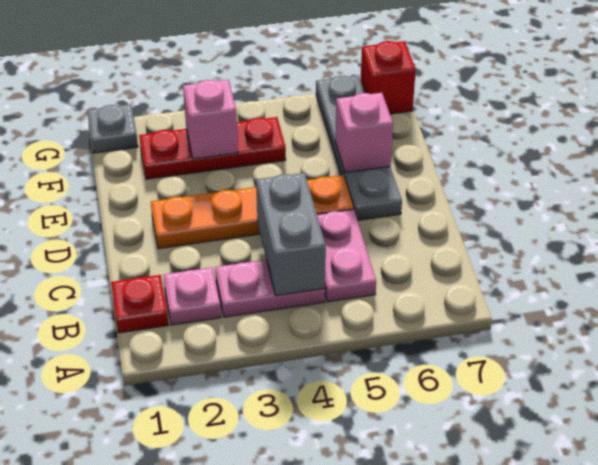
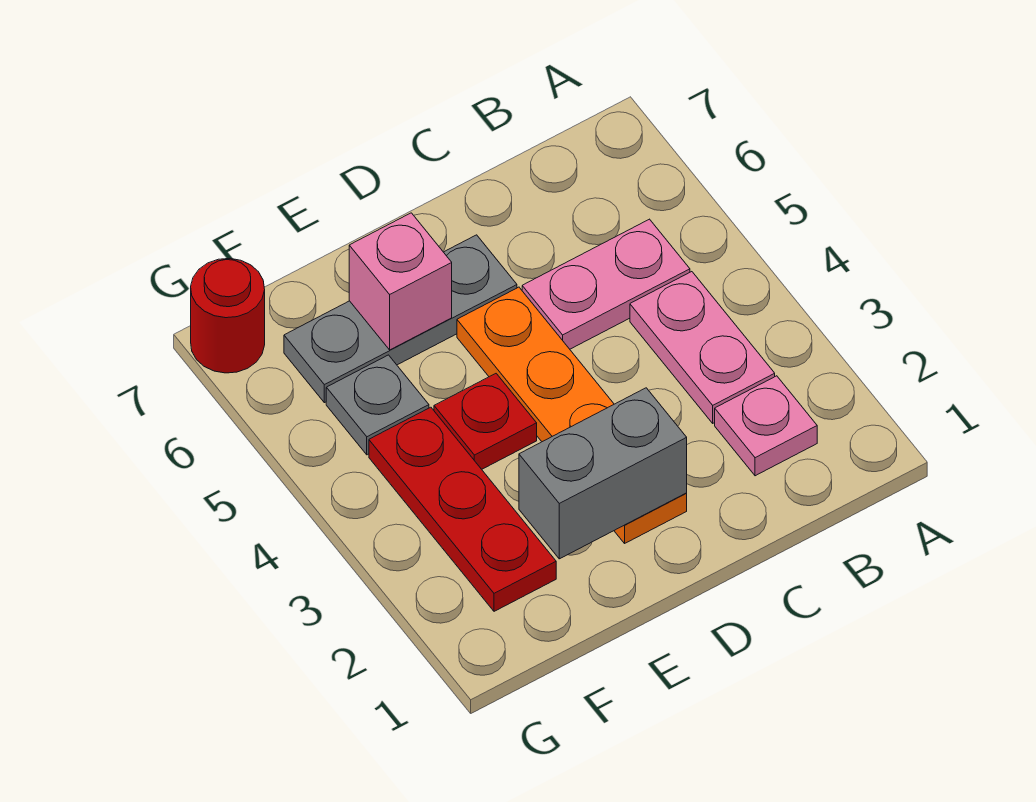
red 1x1 plate [111,275,169,333] -> red 1x1 plate moved to [434,374,537,469]
grey 1x2 brick [256,173,326,296] -> grey 1x2 brick moved to [519,388,687,559]
grey 1x4 plate [316,75,402,220] -> grey 1x3 plate [284,235,517,403]
pink 1x1 brick [183,80,238,159] -> none
grey 1x1 plate [87,104,138,153] -> grey 1x1 plate moved to [326,355,429,455]
red 1x1 brick [361,41,416,114] -> red 1x1 round brick [191,259,265,373]

